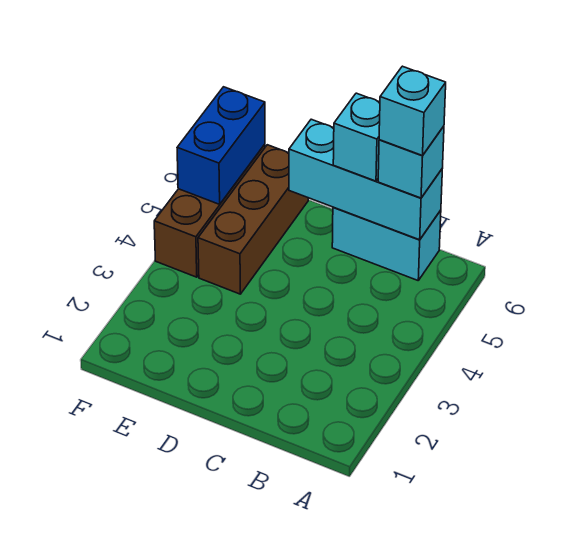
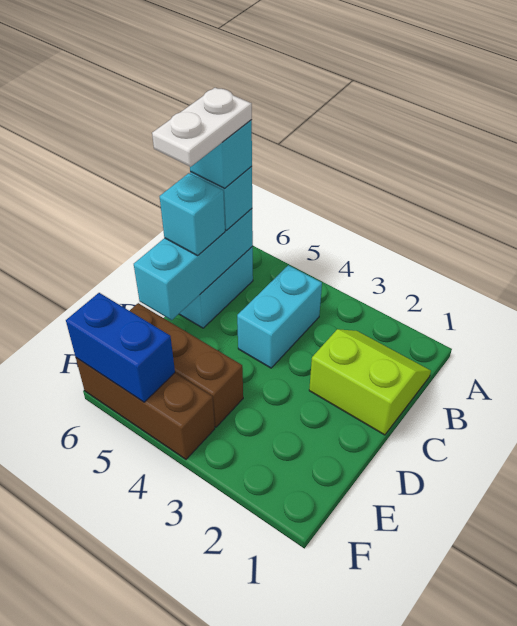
none -> lime 2x2 slope [309,329,431,435]
none -> cyan 1x2 brick [237,265,322,368]
none -> white 1x2 plate [152,88,252,167]

